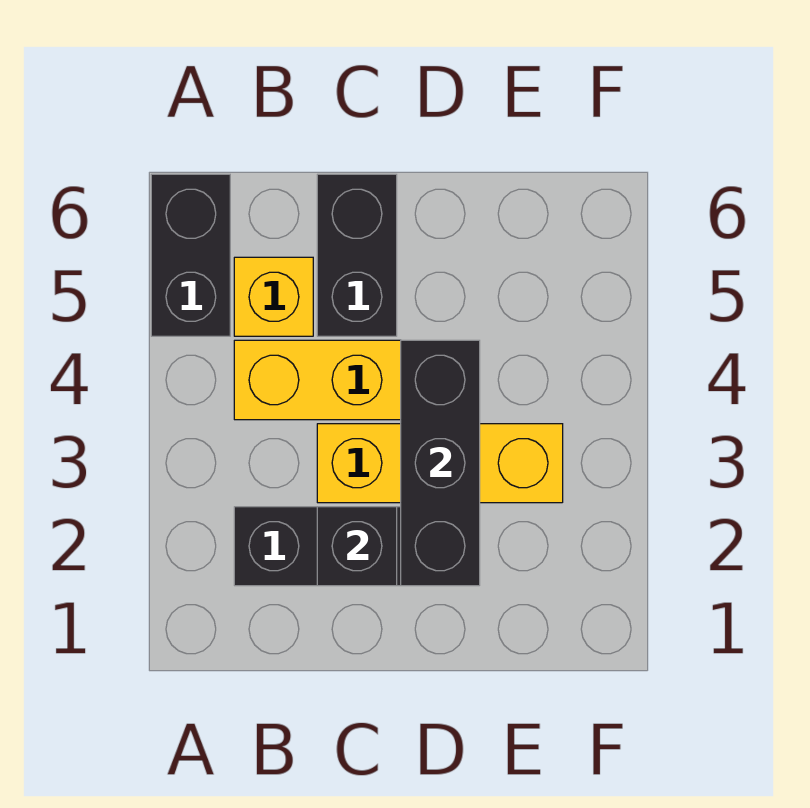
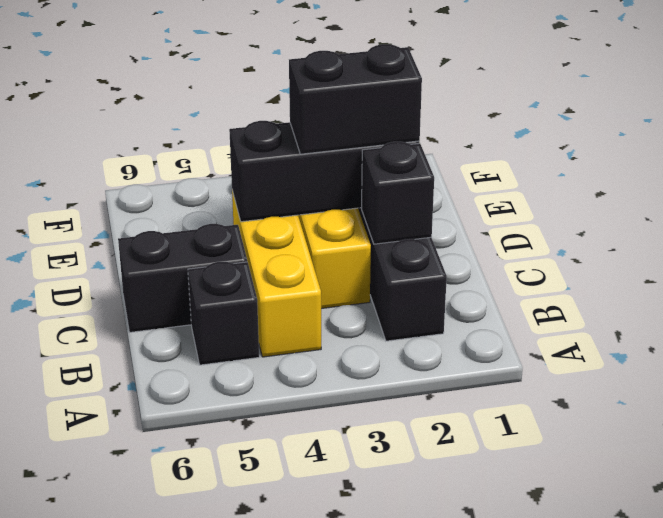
black 1x2 brick [151,174,230,336] -> black 1x2 brick moved to [289,44,422,154]
yellow 1x1 brick [234,257,313,336] -> black 1x1 brick [188,262,259,365]

